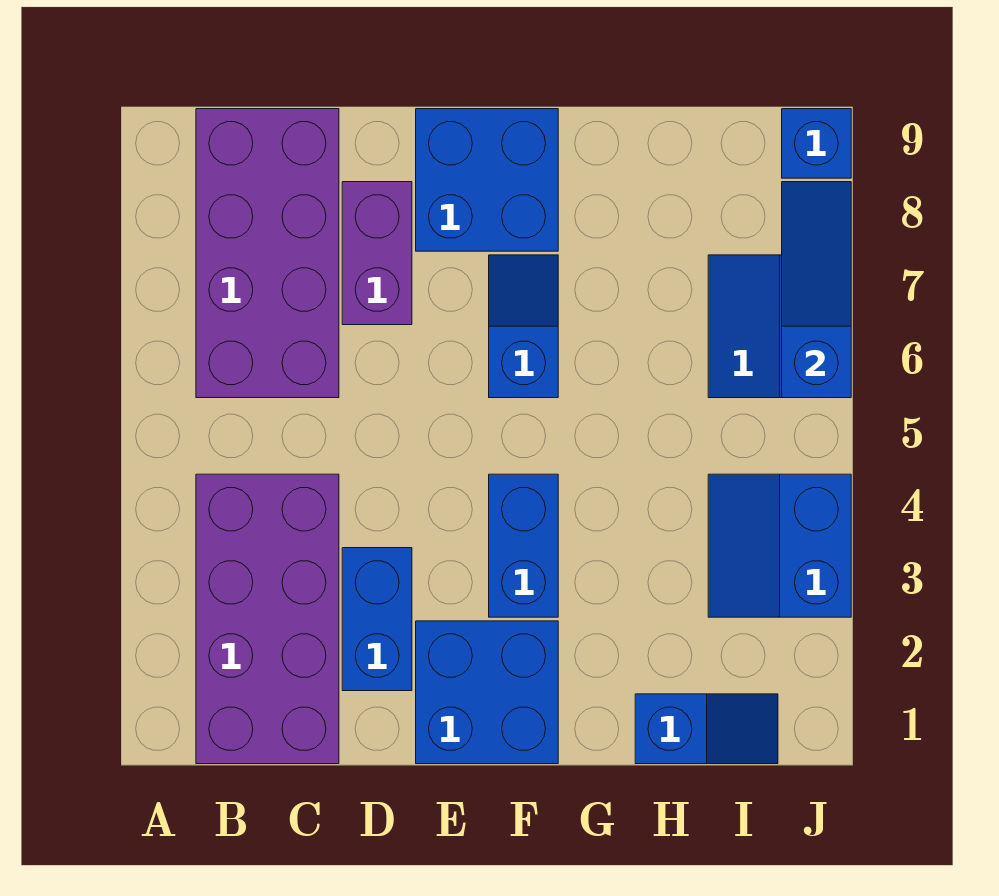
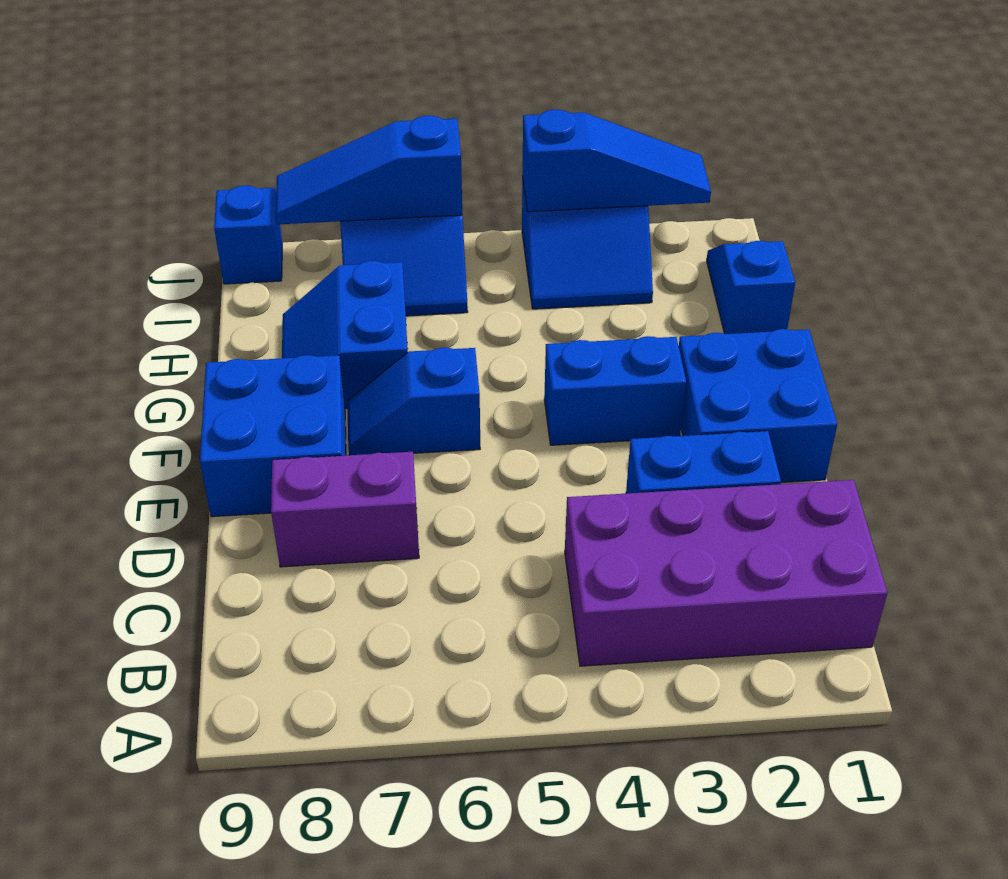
purple 2x4 brick [196,109,339,398] -> none
none -> blue 2x2 slope [282,261,408,409]
none -> blue 1x3 slope [523,110,711,212]

